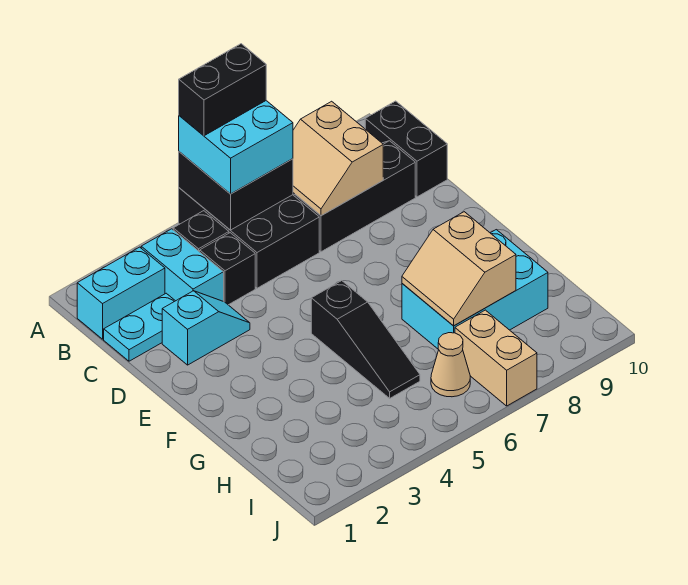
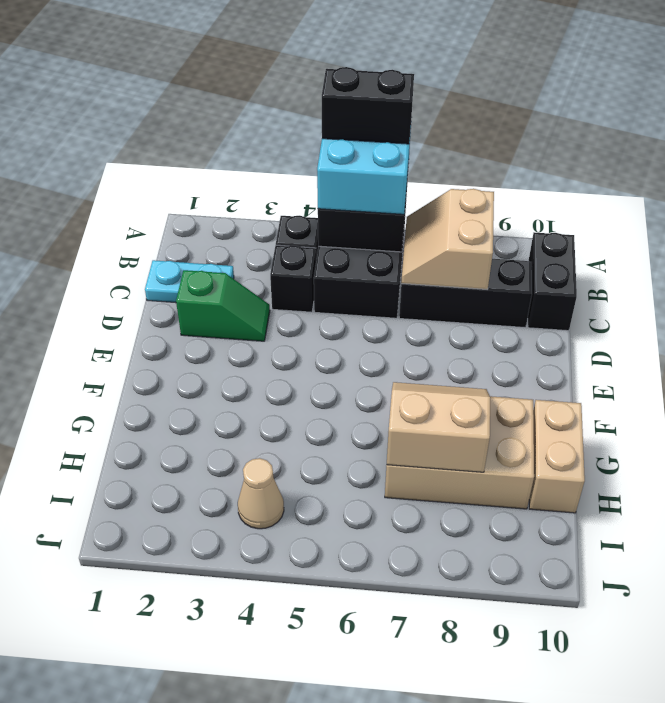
cyan 1x2 brick [77,247,165,339] -> none
cyan 1x2 brick [141,229,224,301] -> none
cyan 1x2 slope [162,291,250,365] -> green 1x2 slope [176,270,270,341]
black 1x3 slope [311,281,420,398] -> none
cyan 2x3 brick [402,230,548,349] -> tan 2x3 brick [385,396,534,509]
tan 2x2 slope [402,212,516,326] -> tan 2x2 slope turned to [387,382,490,472]
tan 1x1 cone [431,333,470,397] -> tan 1x1 cone moved to [238,458,284,529]
tan 1x2 brick [455,310,537,406] -> tan 1x2 brick moved to [529,400,585,513]

